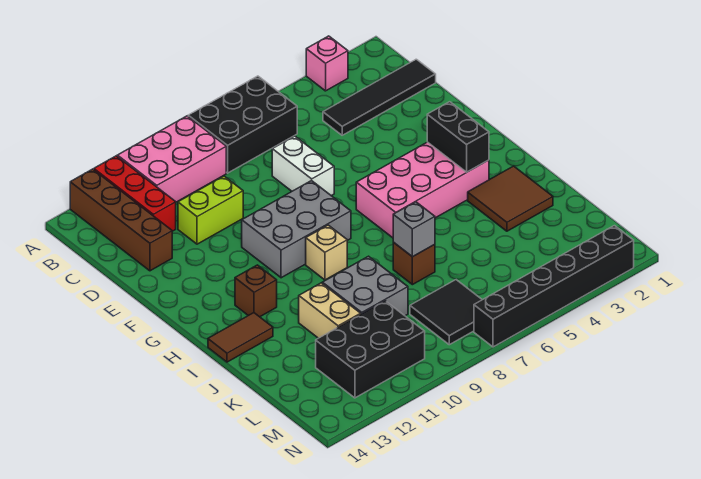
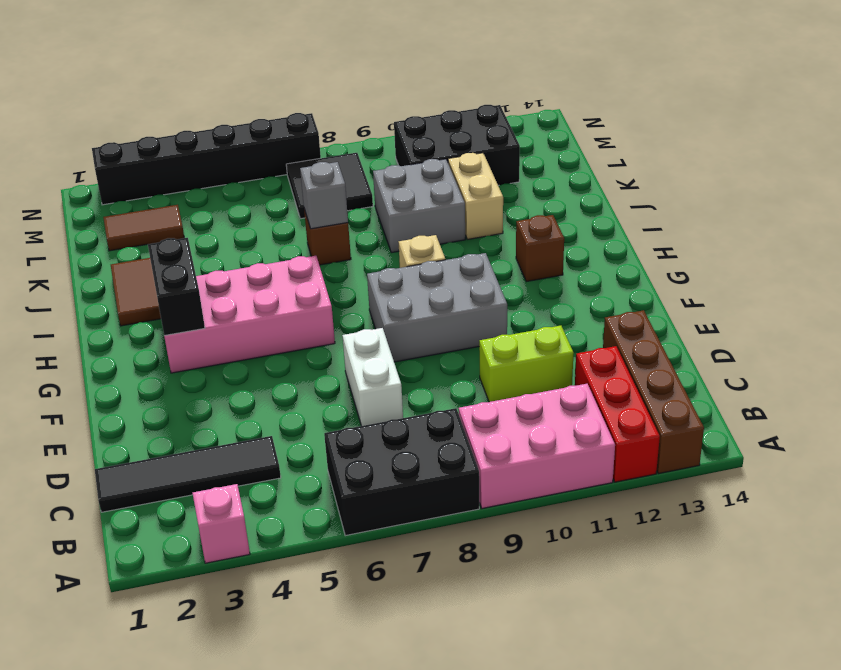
brown 1x2 tile [208,313,273,362] -> brown 1x2 tile moved to [103,205,184,251]

